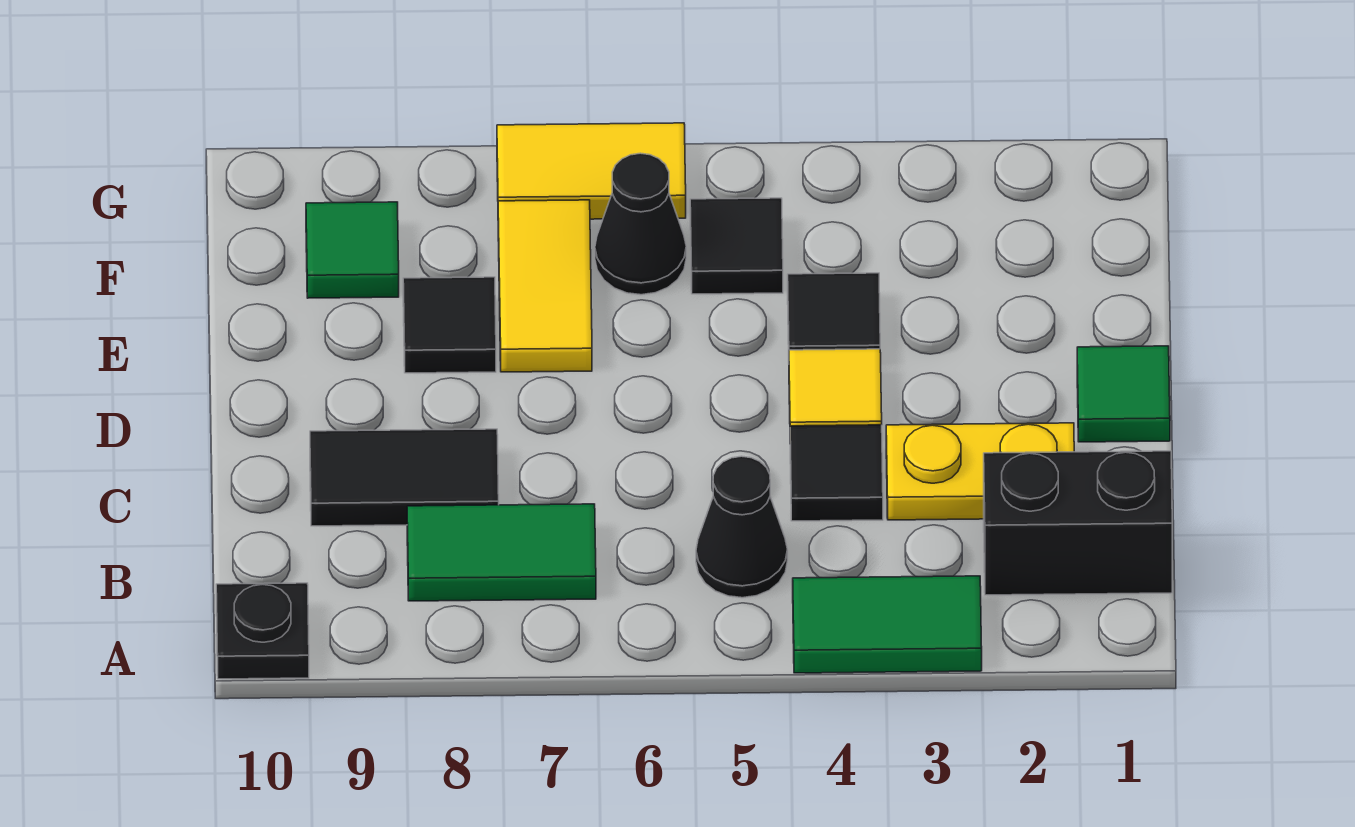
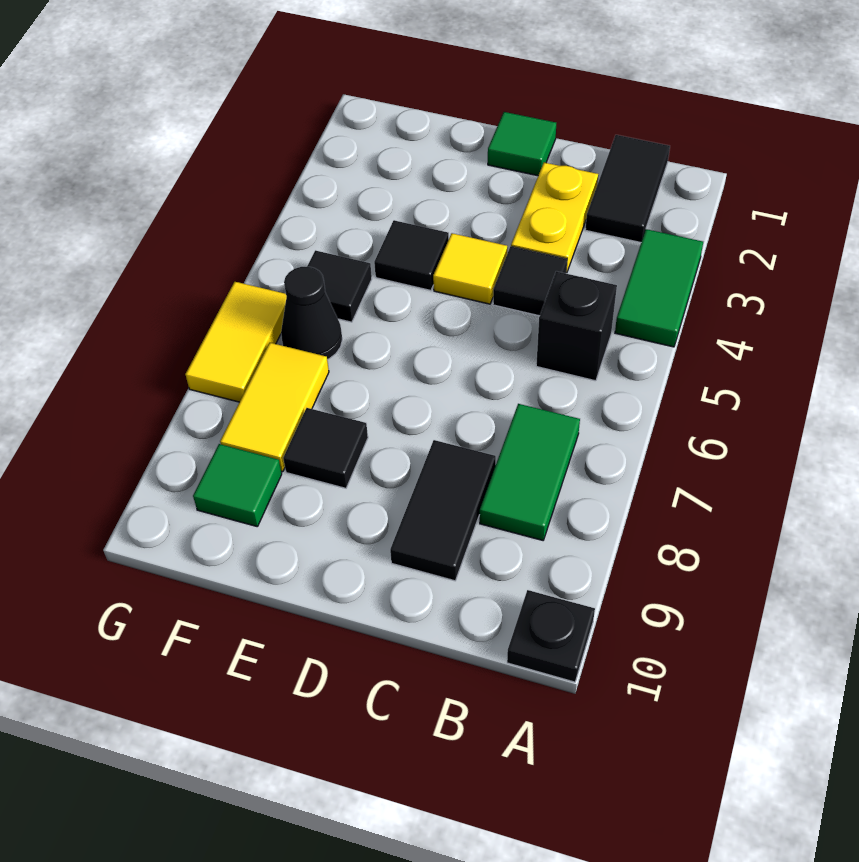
black 1x2 brick [984,451,1172,595] -> black 1x2 tile [585,135,670,242]
black 1x1 cone [696,456,788,598] -> black 1x1 brick [536,271,617,381]
yellow 1x2 tile [498,200,592,372] -> yellow 1x2 tile turned to [220,343,329,472]

